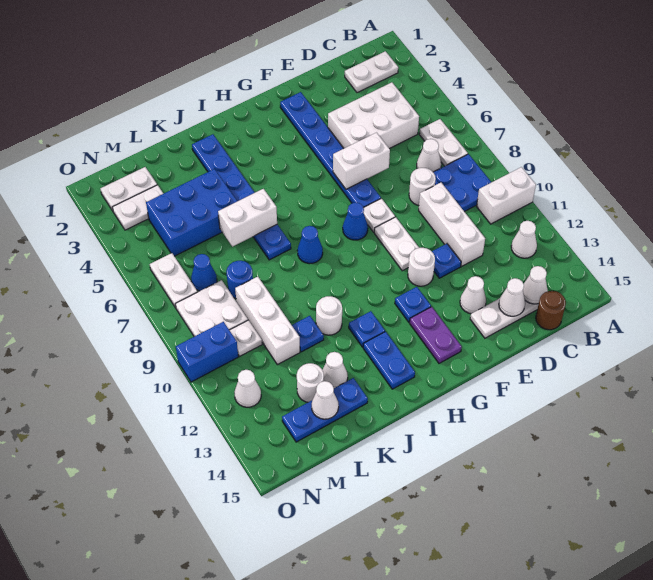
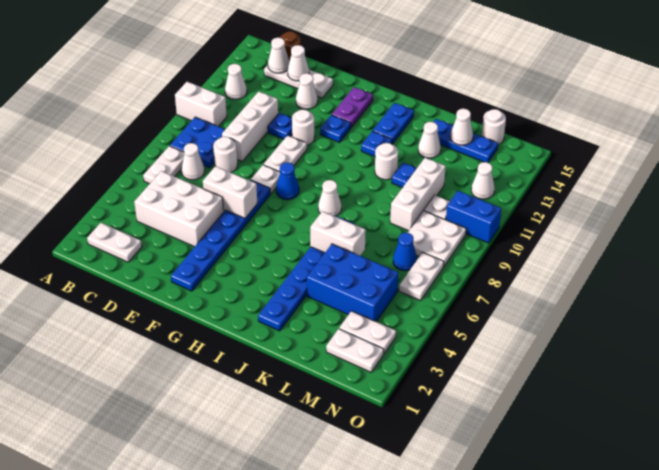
blue 1x1 cone [297,226,323,264] -> white 1x1 cone [318,180,341,216]
blue 1x1 round brick [226,261,253,299] -> none
white 1x1 round brick [297,363,324,402] -> white 1x1 round brick moved to [482,109,506,145]

